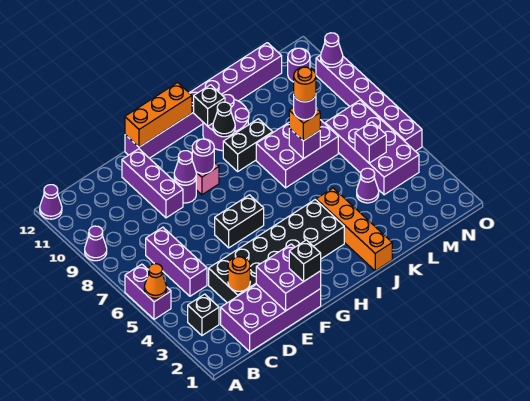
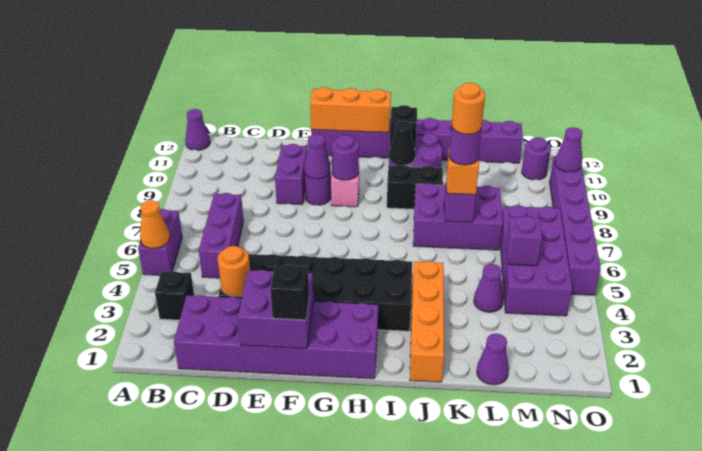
purple 1x1 cone [85,226,107,261] -> purple 1x1 cone moved to [477,333,509,385]
purple 2x4 brick [221,284,321,352] -> purple 2x6 brick [174,295,378,379]
purple 1x3 brick [122,149,183,218] -> purple 1x2 brick [275,144,307,204]
black 1x2 brick [215,195,264,248] -> none

